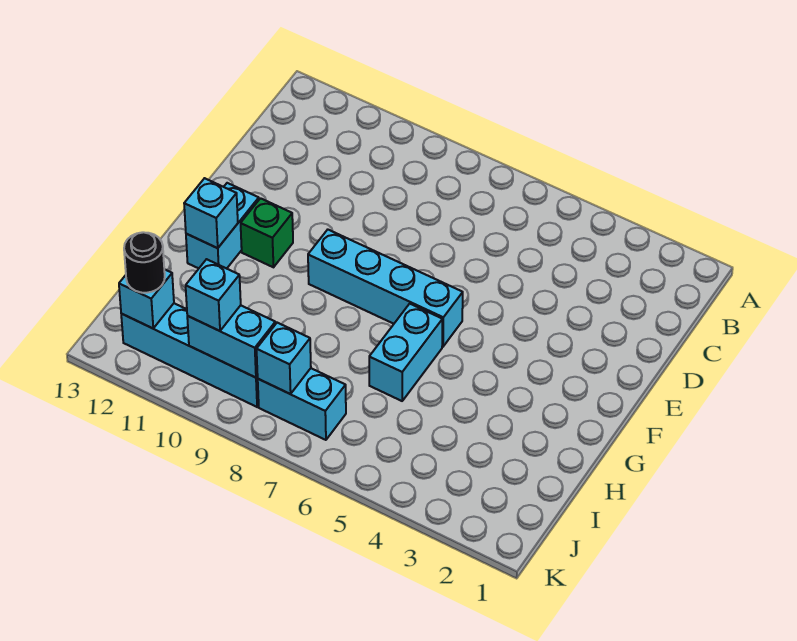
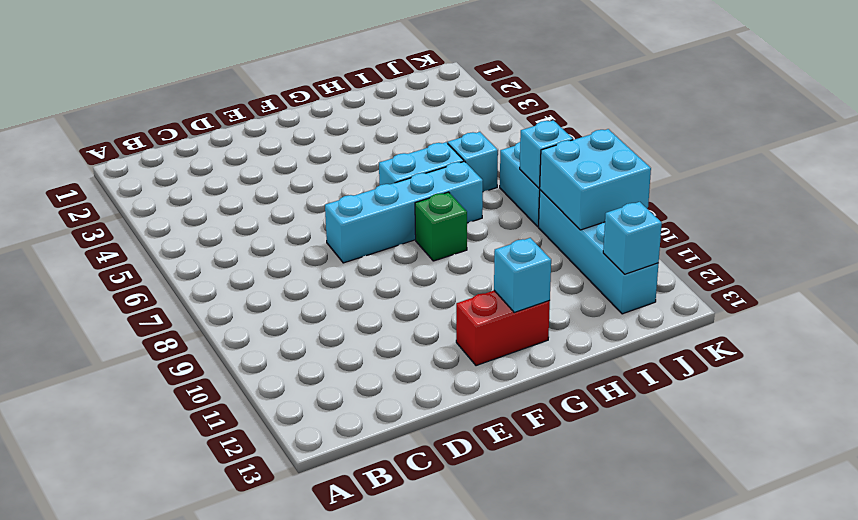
cyan 1x4 brick [308,230,463,347] -> cyan 1x4 brick turned to [325,161,483,263]
green 1x1 brick [241,198,293,267] -> green 1x1 brick moved to [415,192,467,261]
cyan 1x2 brick [186,183,259,269] -> red 1x2 brick [456,291,550,366]
cyan 1x2 brick [187,305,275,378] -> cyan 2x2 brick [540,129,651,230]
cyan 1x1 brick [186,259,241,331] -> cyan 1x1 brick moved to [448,132,498,192]
black 1x1 round brick [124,232,165,293] -> none

